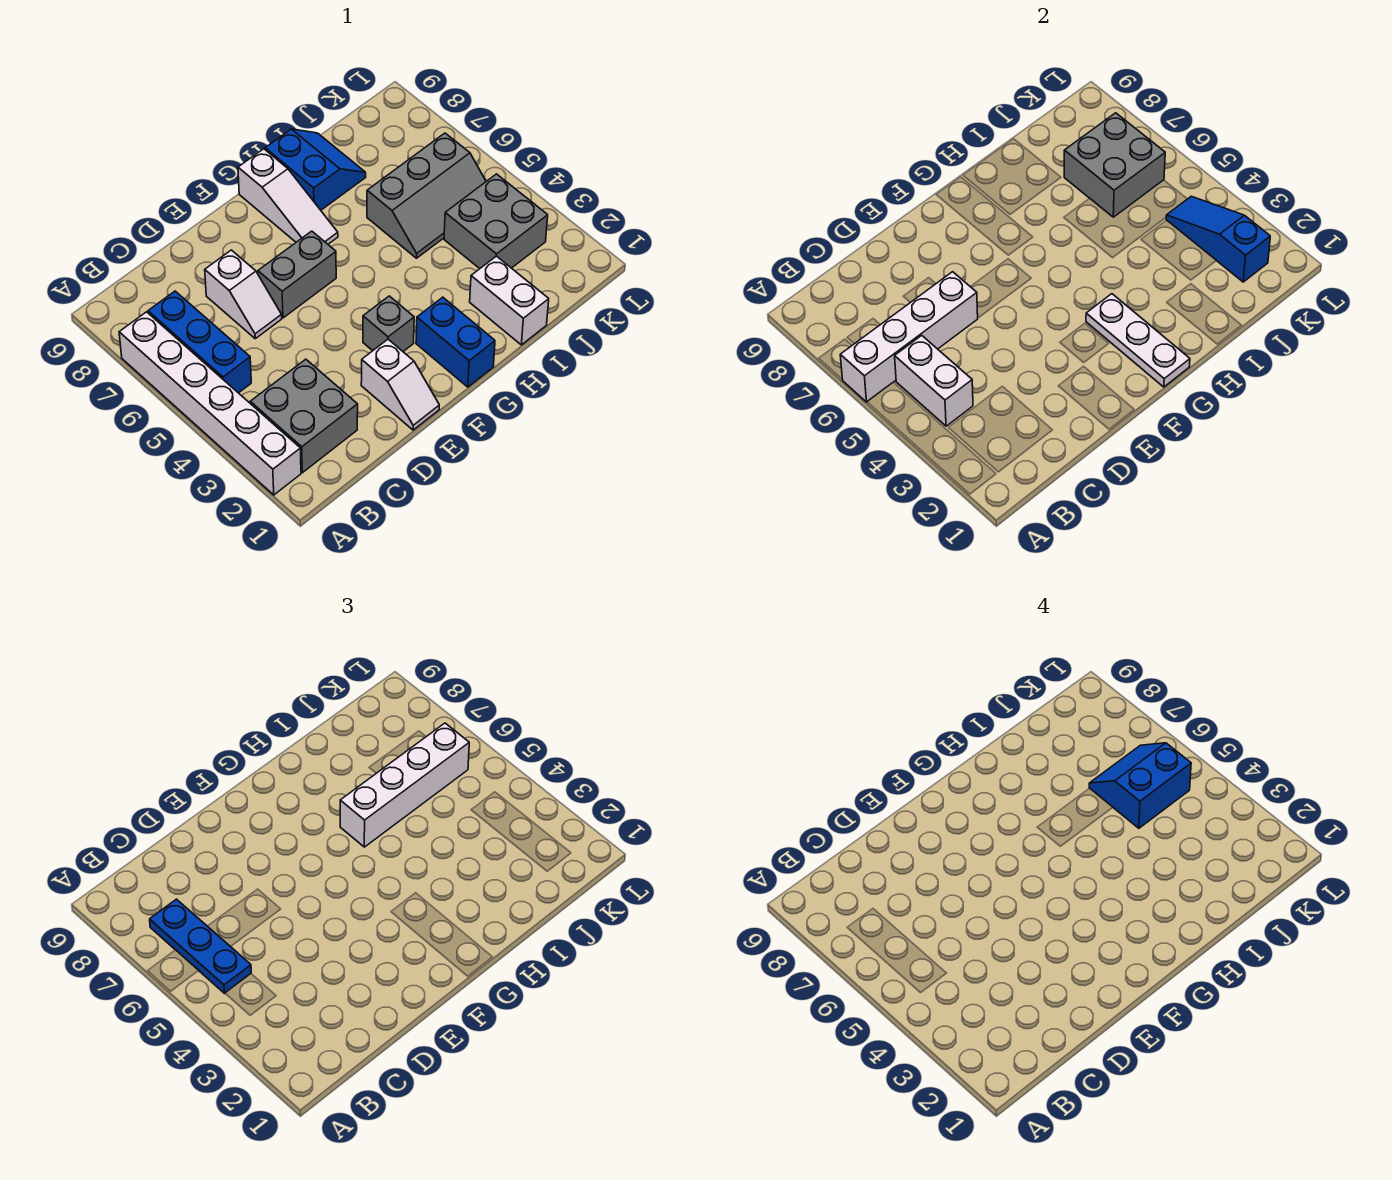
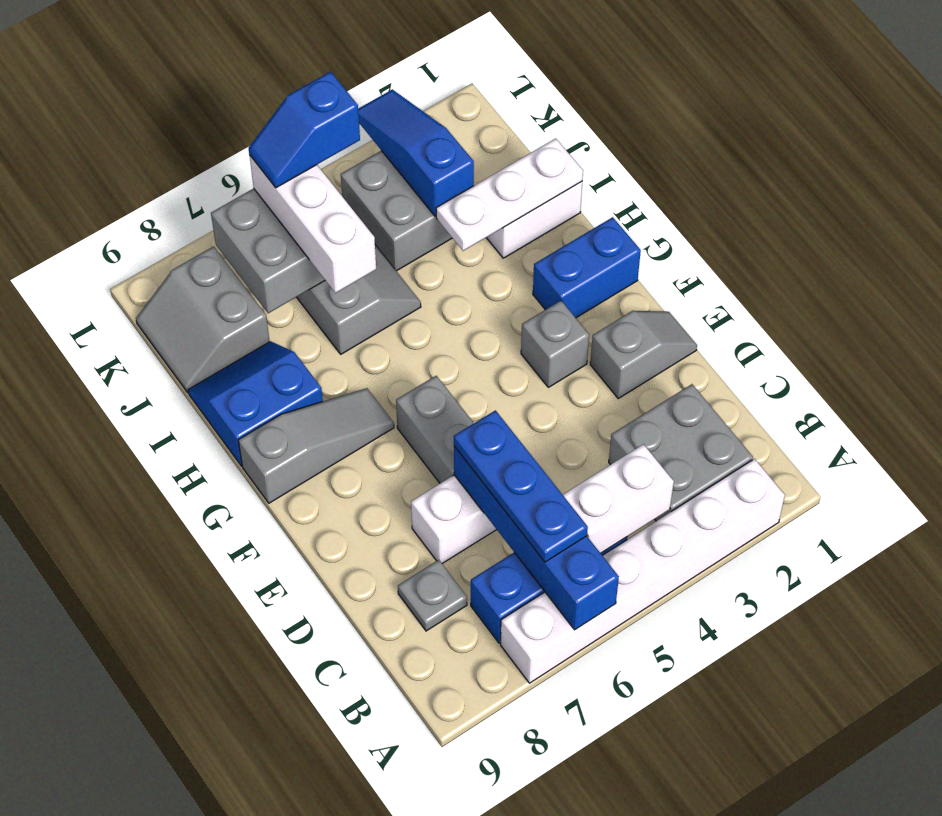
white 1x4 brick [840,272,978,402] -> blue 1x4 brick [454,446,619,630]
blue 1x3 plate [150,899,251,993] -> blue 1x3 plate turned to [454,410,588,562]
none -> grey 1x1 plate [398,560,467,631]
white 1x2 slope [361,339,439,430] -> grey 1x2 slope [590,311,697,398]
white 1x3 plate [1086,294,1190,387] -> white 1x3 plate moved to [436,138,583,251]
white 1x3 slope [238,149,338,244] -> grey 1x3 slope [238,388,394,503]
white 1x4 brick [340,723,469,847] -> white 1x3 brick [249,155,376,293]
blue 2x2 slope [1089,743,1191,828] -> blue 1x2 slope [249,72,360,188]
none -> grey 2x2 slope [136,246,270,393]
blue 1x3 slope [1166,196,1270,282] -> blue 1x3 slope turned to [358,89,474,216]

